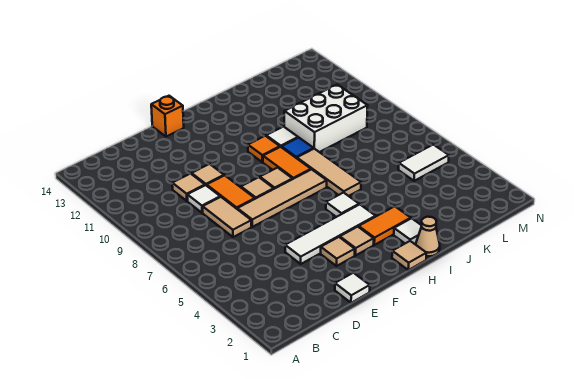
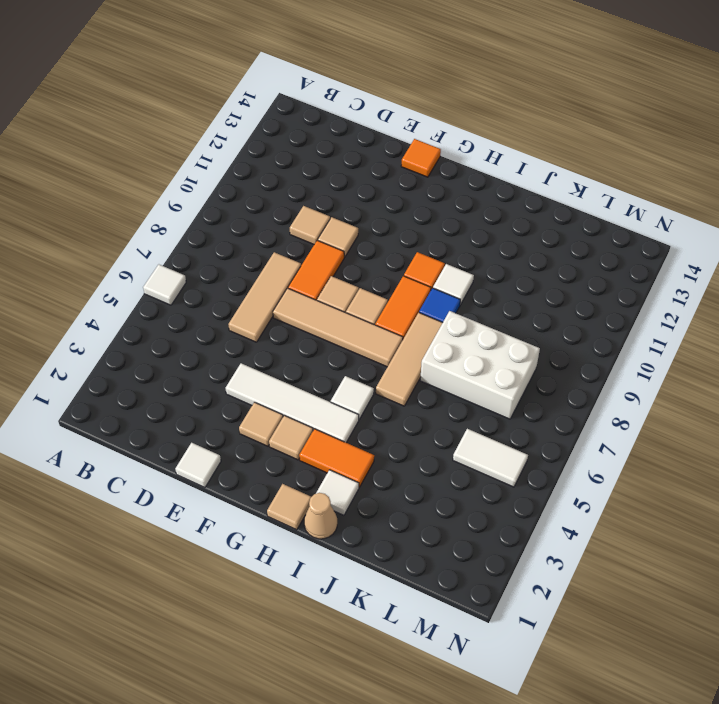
tan 1x2 tile [203,197,252,237] -> tan 1x3 tile [228,252,301,342]
white 1x1 tile [187,185,220,213] -> white 1x1 tile moved to [143,264,186,305]
orange 1x1 brick [151,96,184,137] -> orange 1x1 tile [401,139,441,177]
white 2x3 brick [284,85,368,152] -> white 2x3 brick moved to [420,311,540,419]

